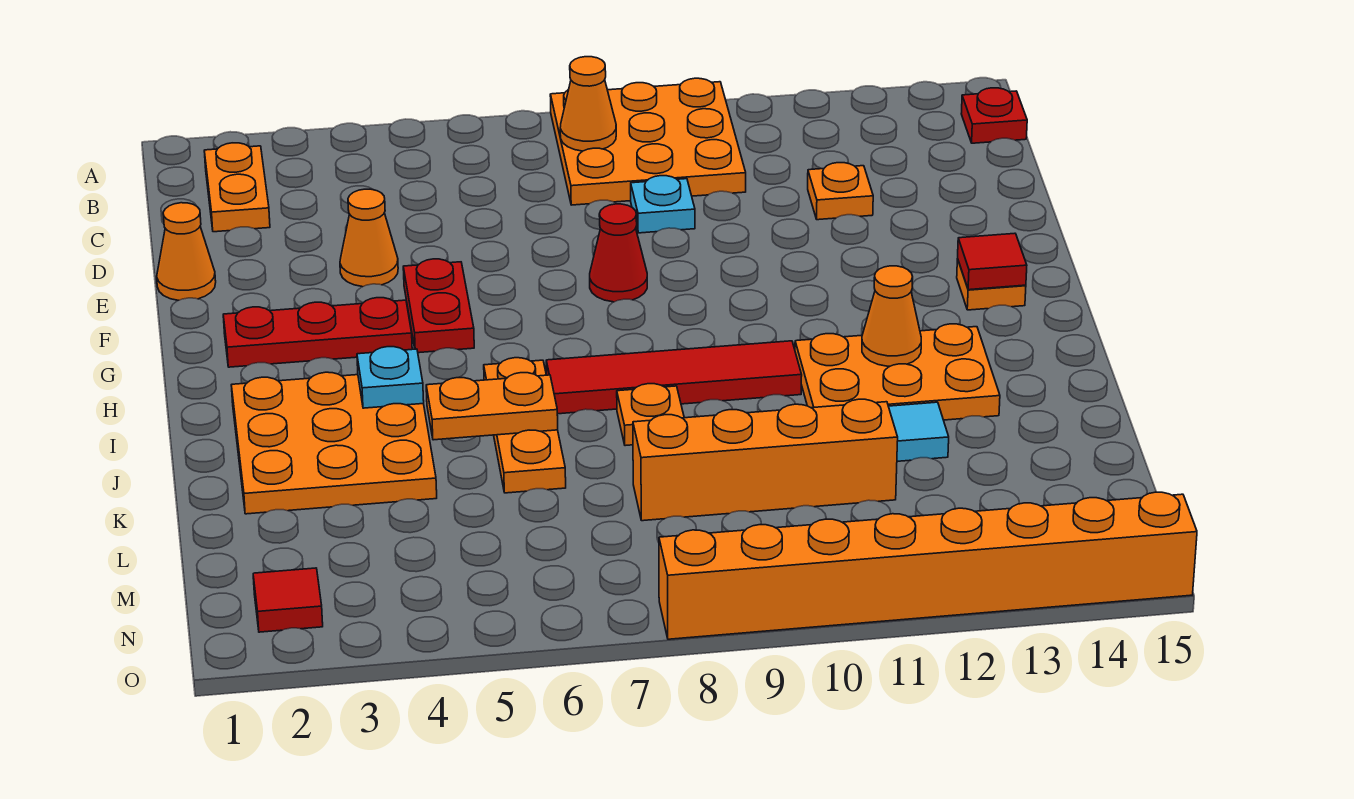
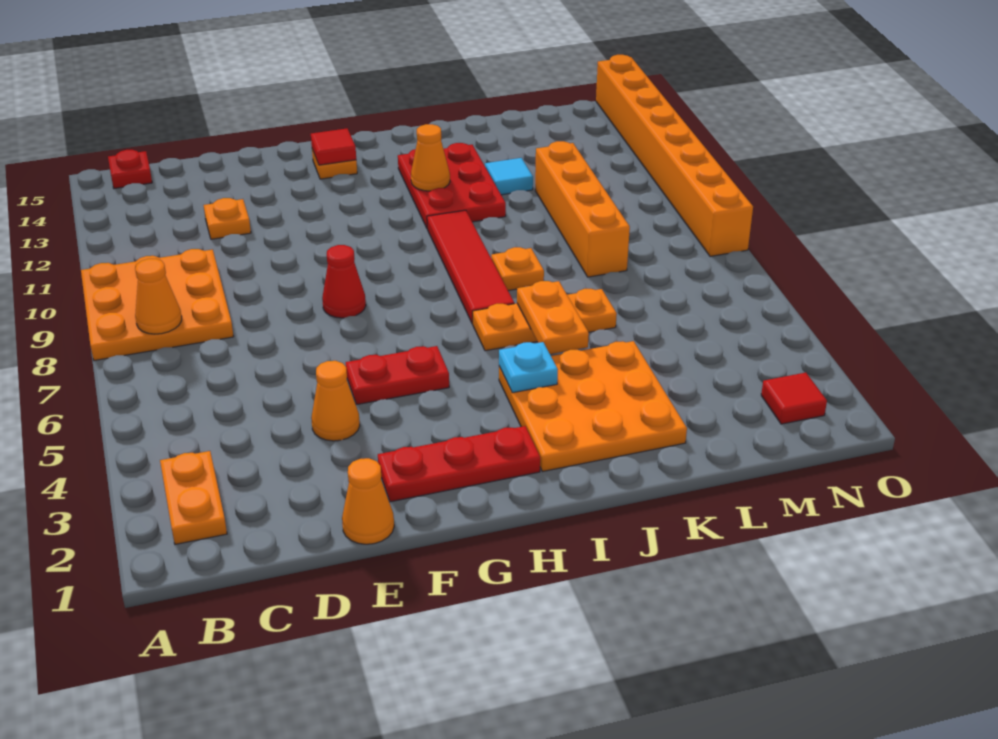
orange 1x2 plate [204,143,270,232] -> orange 1x2 plate turned to [160,451,227,544]
cyan 1x1 plate [631,176,695,233] -> none
red 1x3 plate [223,298,412,367] -> red 1x3 plate turned to [378,426,540,502]
orange 2x3 plate [795,324,1000,420] -> red 2x3 plate [398,143,506,228]

